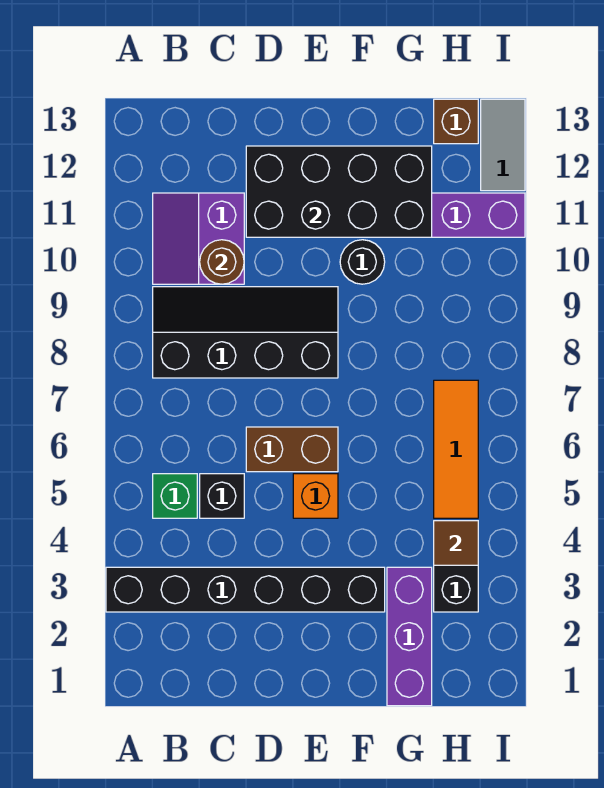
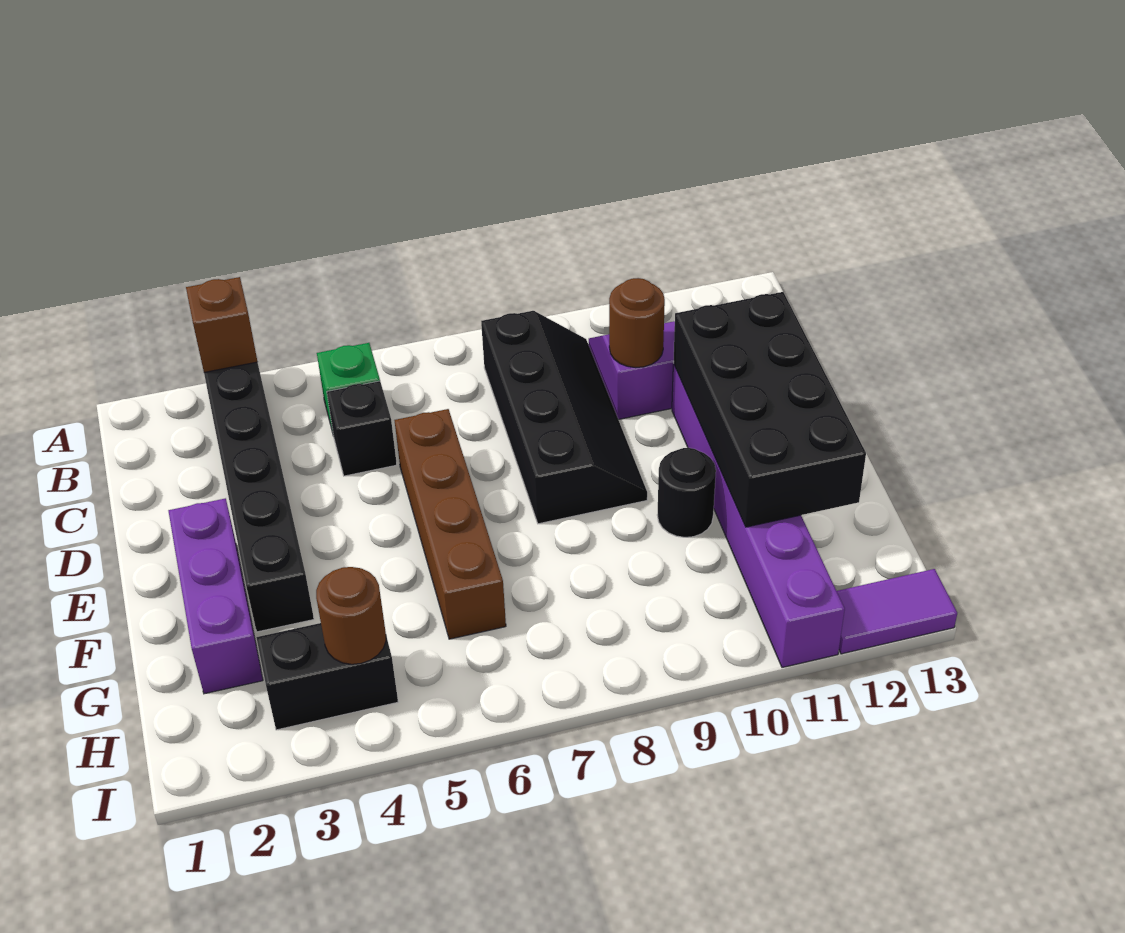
brown 1x2 brick [246,427,338,472] -> brown 1x4 brick [394,409,506,639]
orange 1x1 brick [293,474,338,518] -> none
purple 1x3 brick [387,567,432,706] -> purple 1x3 brick turned to [168,498,263,694]
brown 1x1 tile [434,521,478,565] -> brown 1x1 round brick [316,567,386,664]
orange 1x3 tile [434,380,478,518] -> none
brown 1x1 brick [434,99,478,144] -> brown 1x1 brick moved to [186,277,257,372]
grey 1x2 tile [481,99,525,191] -> purple 1x2 tile [837,569,957,654]

